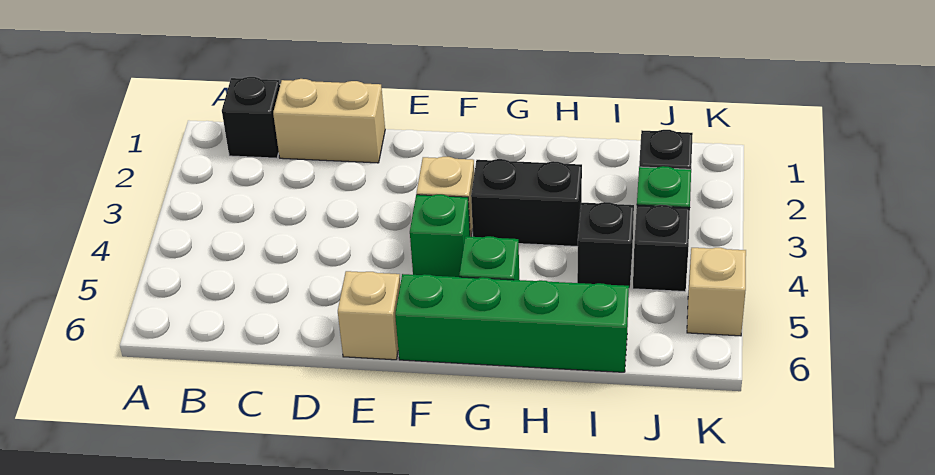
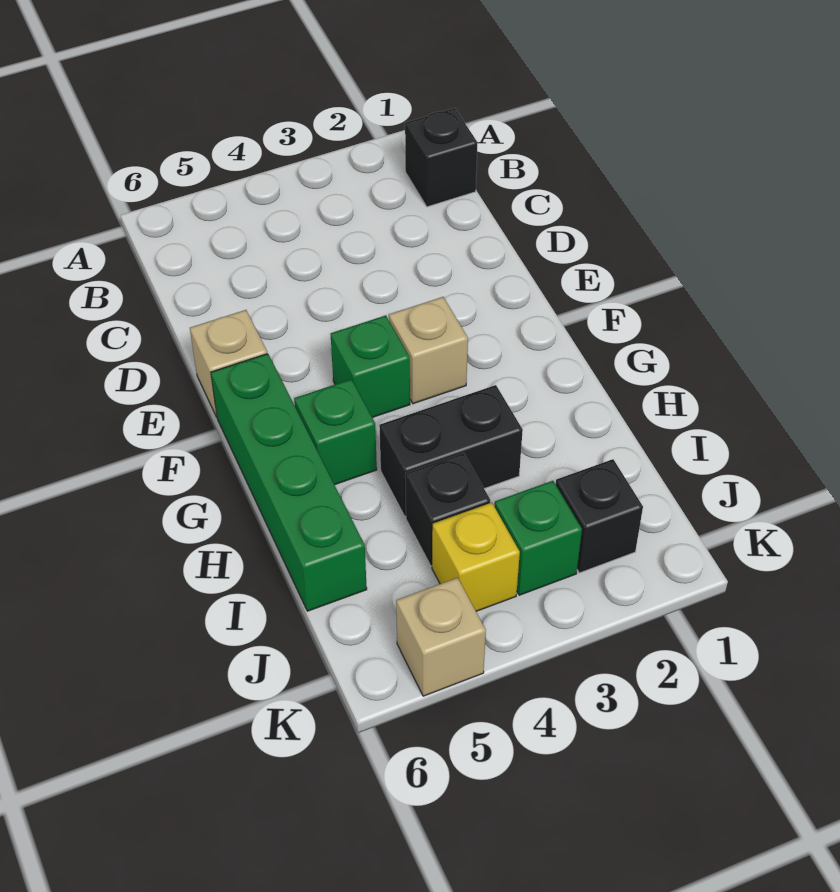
tan 1x2 brick [273,79,385,163] -> none
black 1x2 brick [471,159,582,247] -> black 1x2 brick turned to [379,385,523,517]
black 1x1 brick [633,205,690,292] -> yellow 1x1 brick [432,503,520,611]

